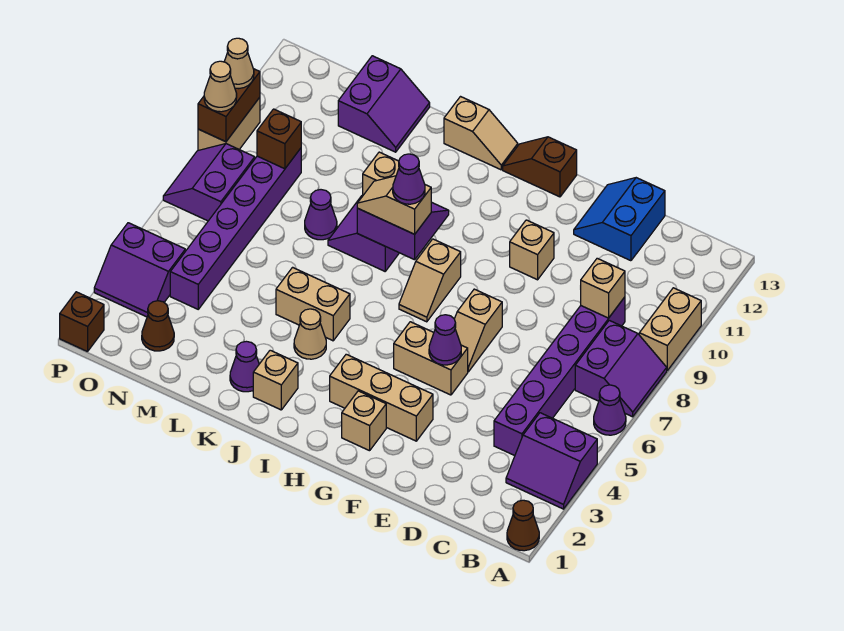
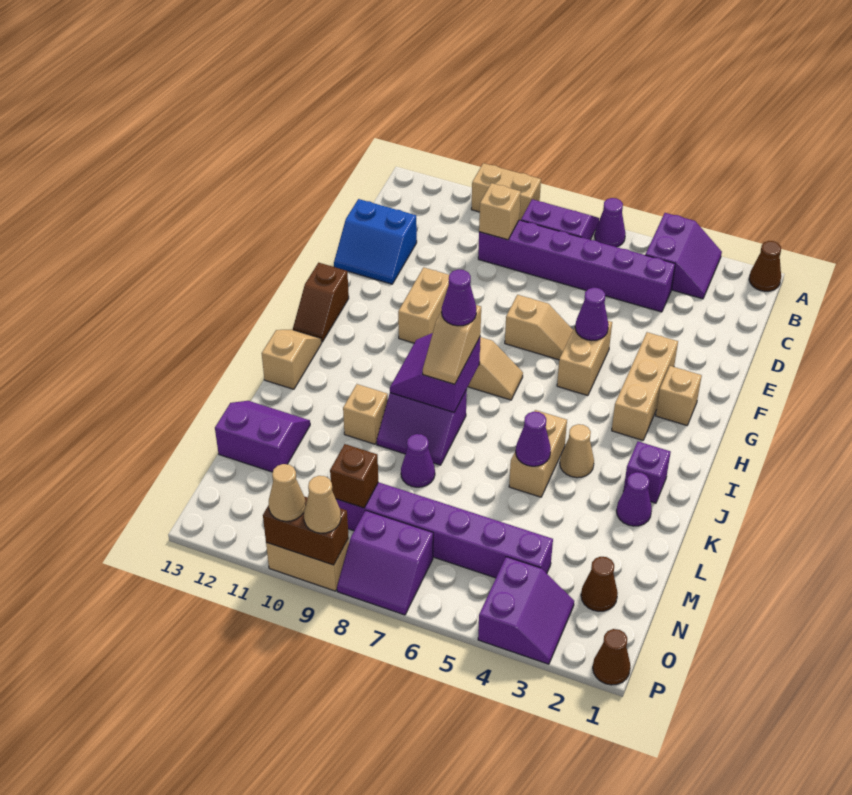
tan 1x1 brick [510,220,554,280] -> tan 1x2 brick [398,267,449,343]
tan 1x1 brick [253,350,298,410] -> purple 1x1 brick [624,442,671,503]
none -> purple 1x1 cone [515,412,551,466]
brown 1x1 brick [60,292,104,352] -> brown 1x1 cone [593,629,630,685]

